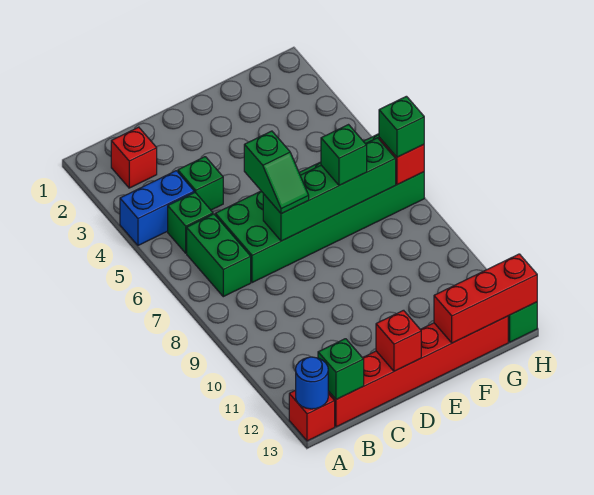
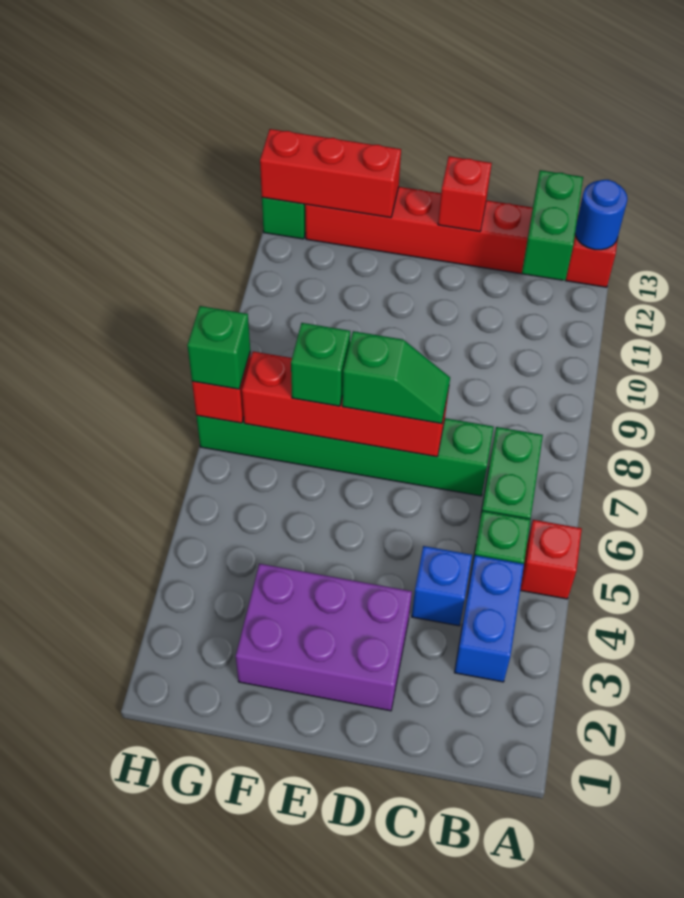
blue 1x2 brick [120,171,194,245] -> blue 1x2 brick turned to [454,555,524,682]
red 1x1 brick [111,127,157,188] -> red 1x1 brick moved to [520,520,582,599]
green 1x1 brick [318,339,364,400] -> green 1x2 brick [522,170,583,281]
green 1x1 brick [178,157,223,210] -> blue 1x1 brick [412,546,472,626]
green 2x6 brick [215,134,424,283] -> green 1x6 brick [196,416,494,496]
none -> purple 2x3 brick [236,564,412,711]
green 1x2 slope [244,131,309,214] -> green 1x2 slope turned to [342,331,450,424]
green 1x4 brick [263,138,396,241] -> red 1x4 brick [242,351,449,457]

